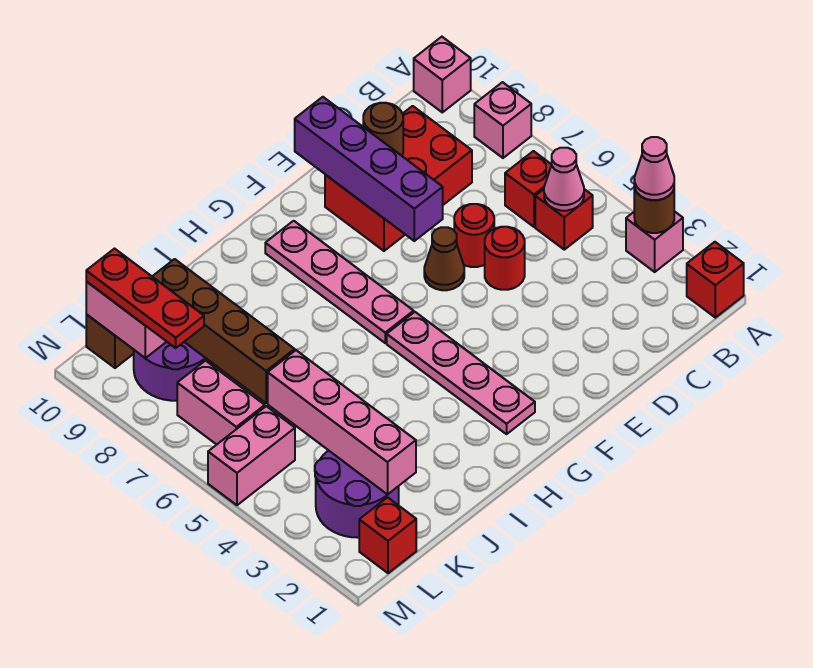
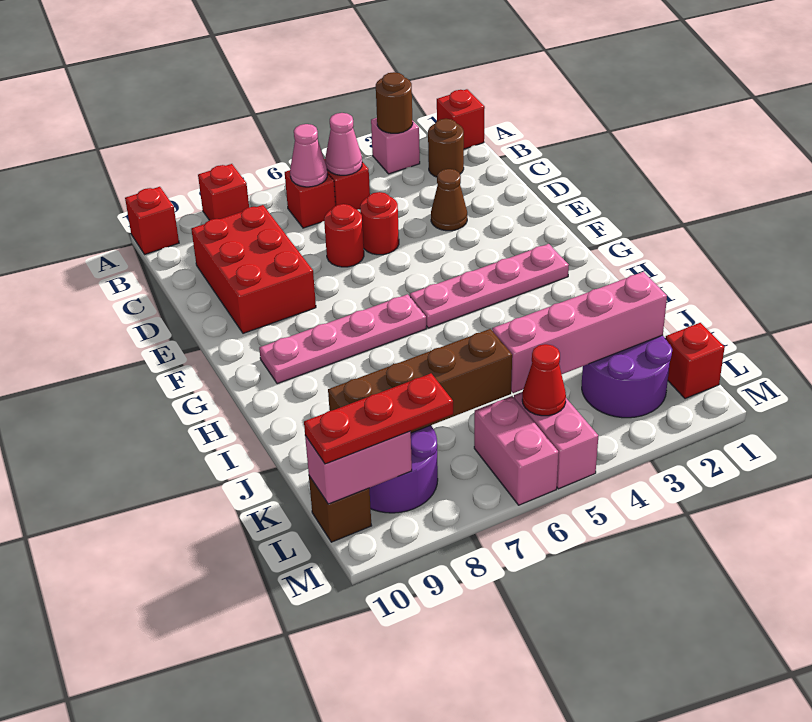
pink 1x1 cone [634,137,674,200] -> pink 1x1 cone moved to [290,124,327,187]
pink 1x1 brick [474,82,531,158] -> red 1x1 brick [198,164,249,220]
pink 1x1 brick [414,37,471,112] -> red 1x1 brick [125,187,179,254]
brown 1x1 round brick [363,103,403,156] -> brown 1x1 round brick moved to [428,119,464,177]
brown 1x1 cone [424,227,464,290] -> brown 1x1 cone moved to [431,169,467,231]
purple 1x4 brick [295,97,443,241] -> none
none -> red 1x1 cone [522,344,566,416]
pink 1x2 brick [177,361,265,445] -> pink 1x2 brick turned to [474,396,559,505]

